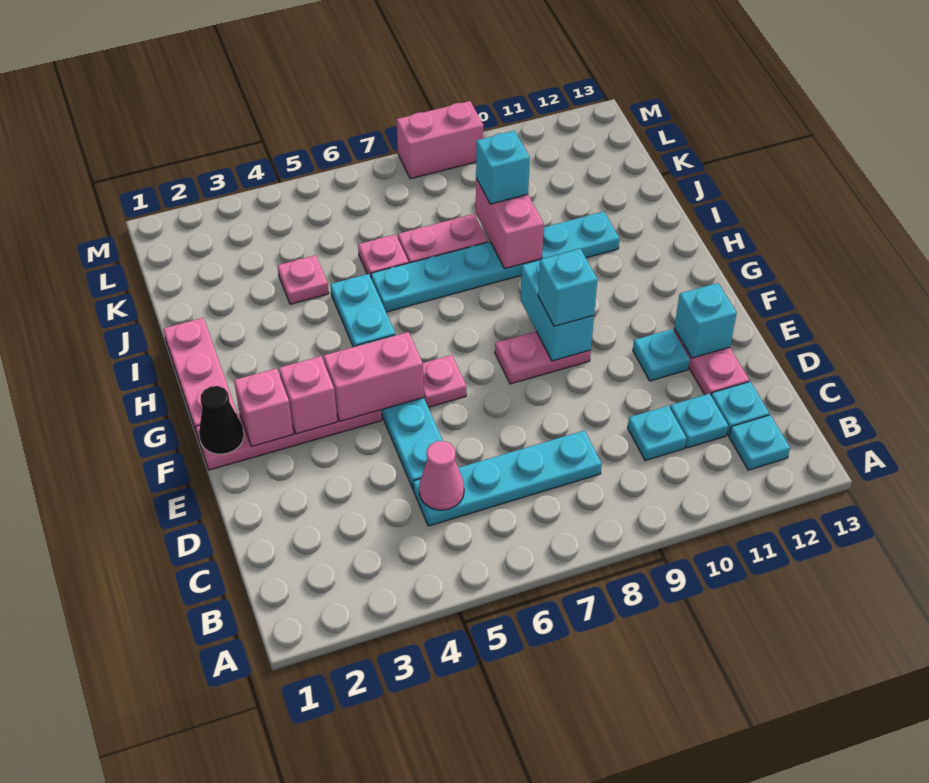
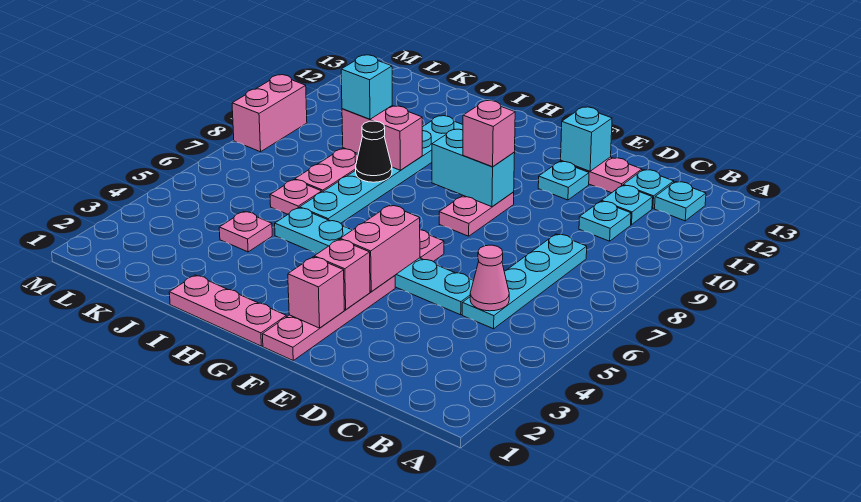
black 1x1 cone [199,386,244,454] -> black 1x1 cone moved to [356,121,392,182]
cyan 1x1 brick [538,249,597,326] -> pink 1x1 brick [463,101,515,167]

